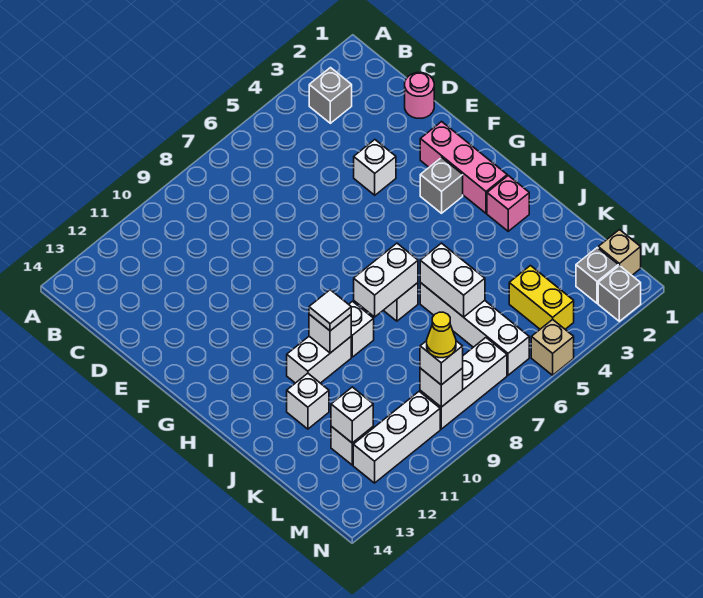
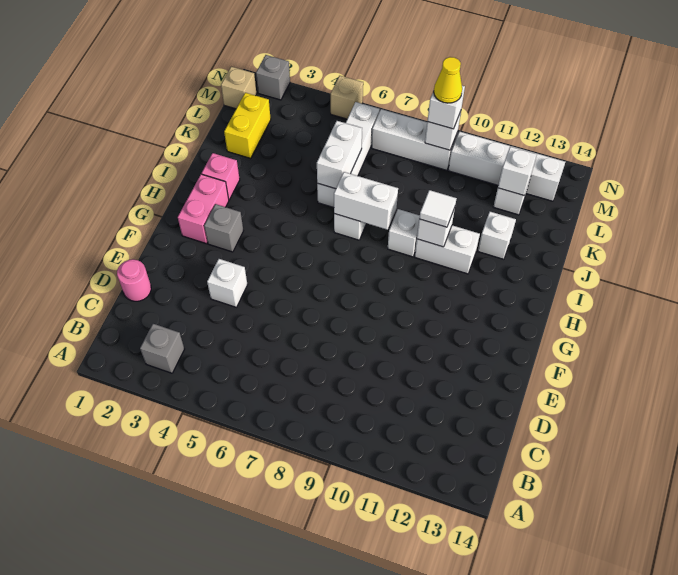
pink 1x3 brick [420,122,507,213] -> pink 1x2 brick [178,174,229,244]
yellow 1x2 brick [509,266,574,329] -> yellow 1x2 brick moved to [224,93,271,158]
grey 1x1 brick [576,248,618,303] -> none
white 1x3 brick [353,392,440,483] -> white 1x4 brick [448,131,565,201]

